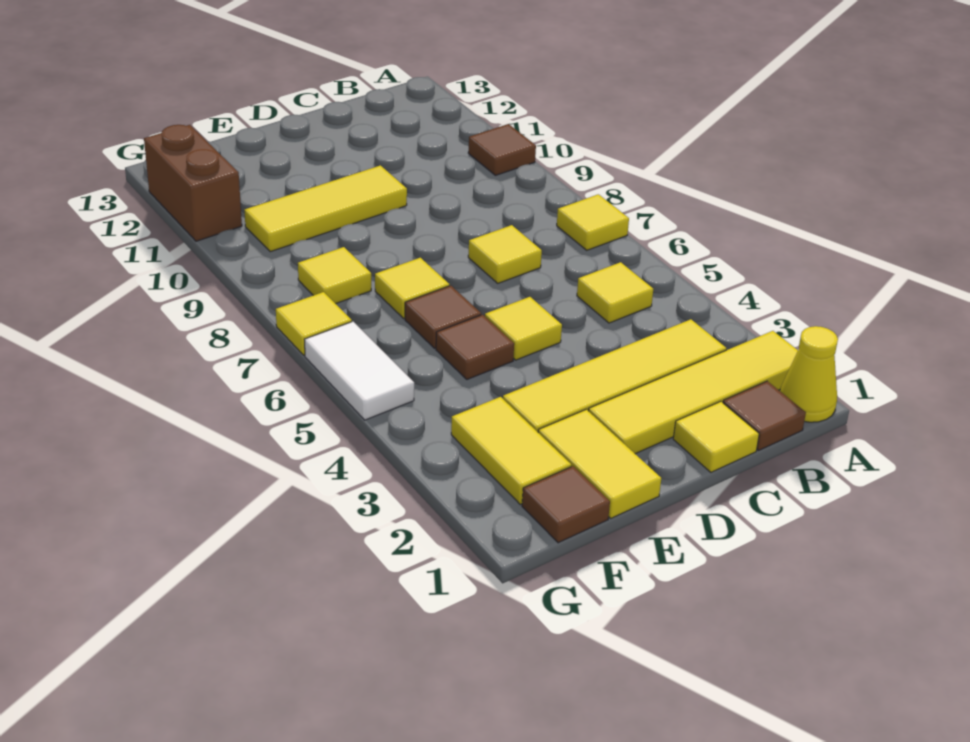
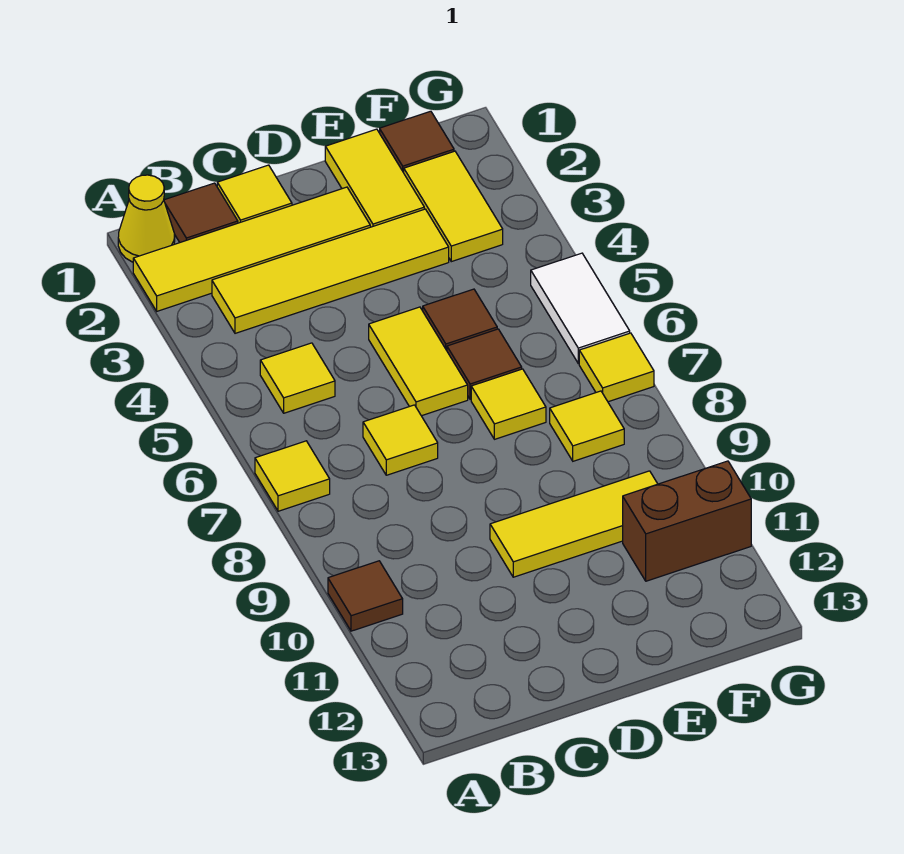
yellow 1x1 tile [485,297,562,360] -> yellow 1x2 tile [369,307,468,416]
brown 1x2 brick [144,125,242,241] -> brown 1x2 brick turned to [623,461,751,581]

